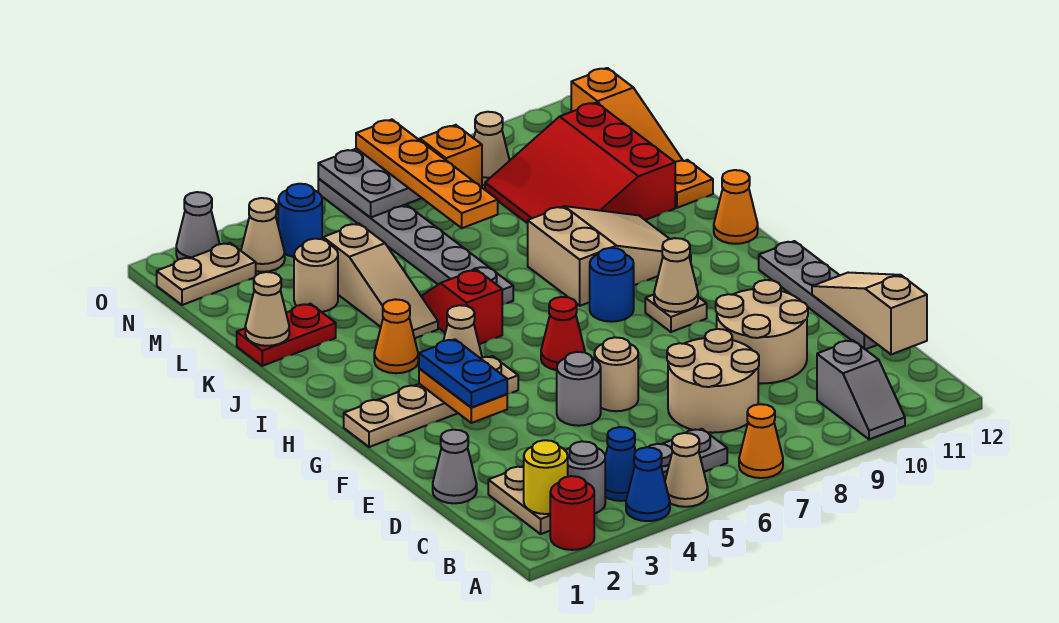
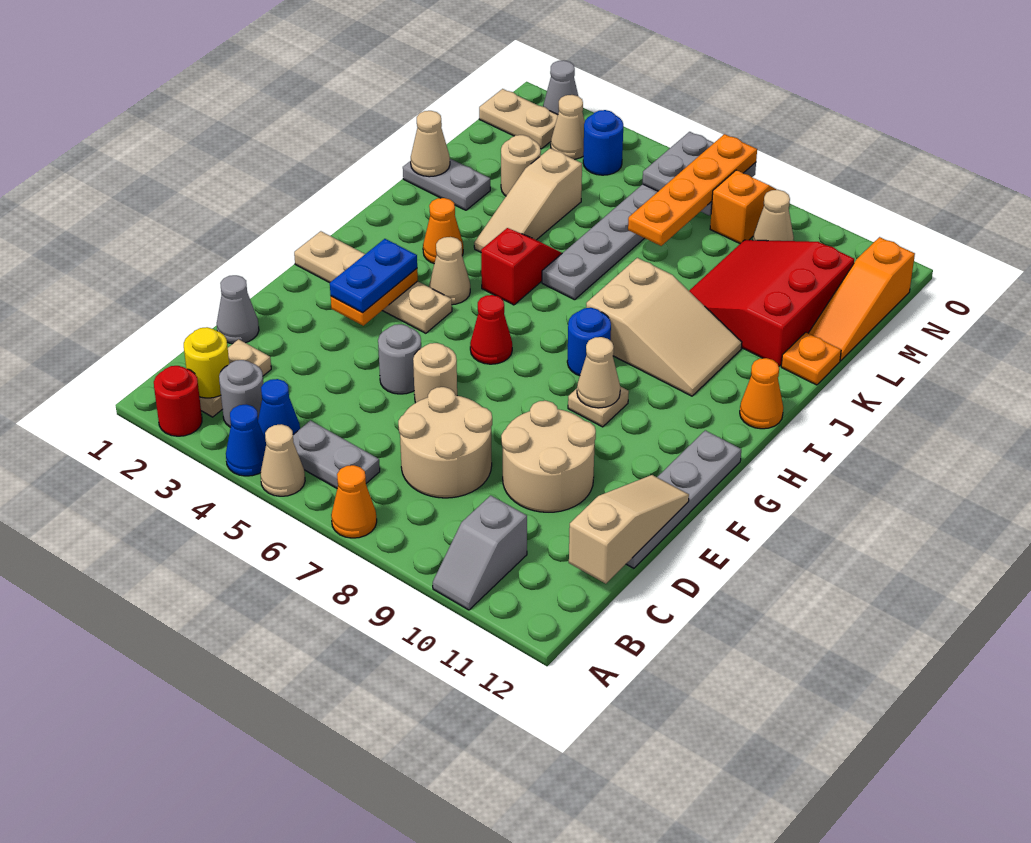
red 1x2 plate [237,304,336,366] -> grey 1x2 plate [403,159,490,210]

